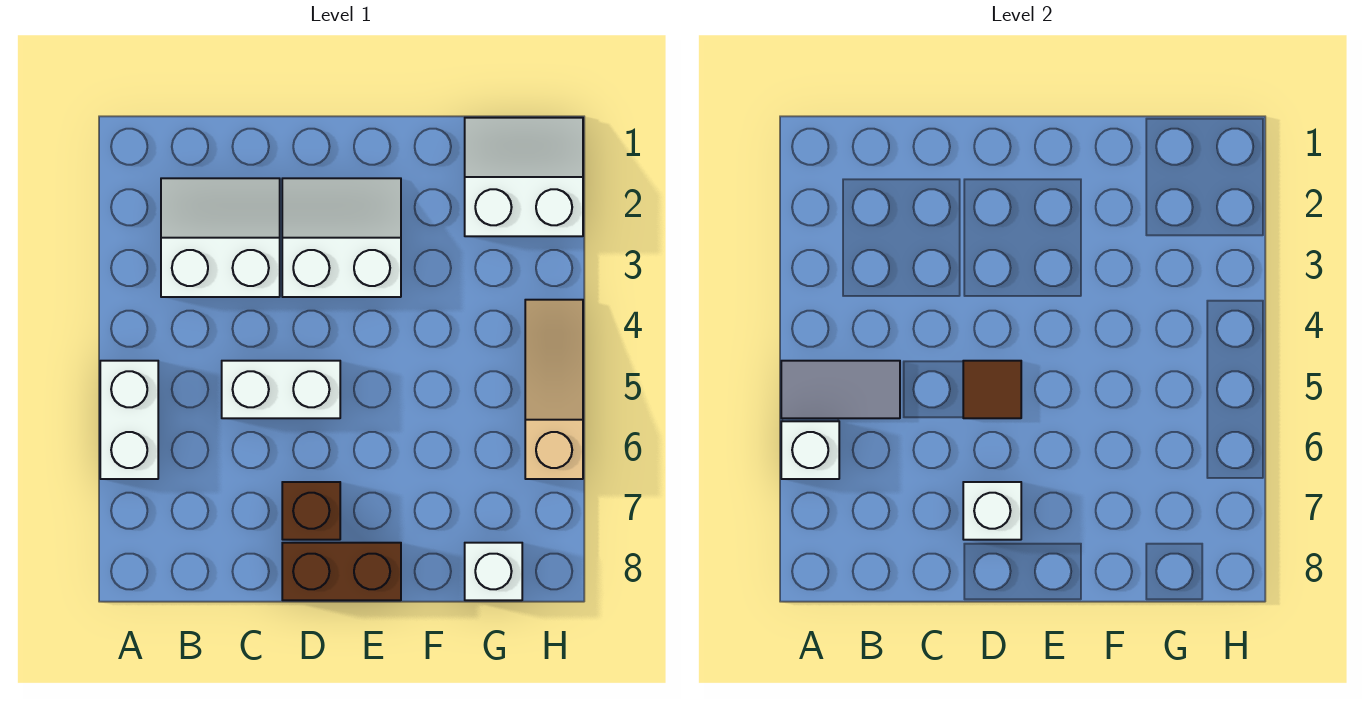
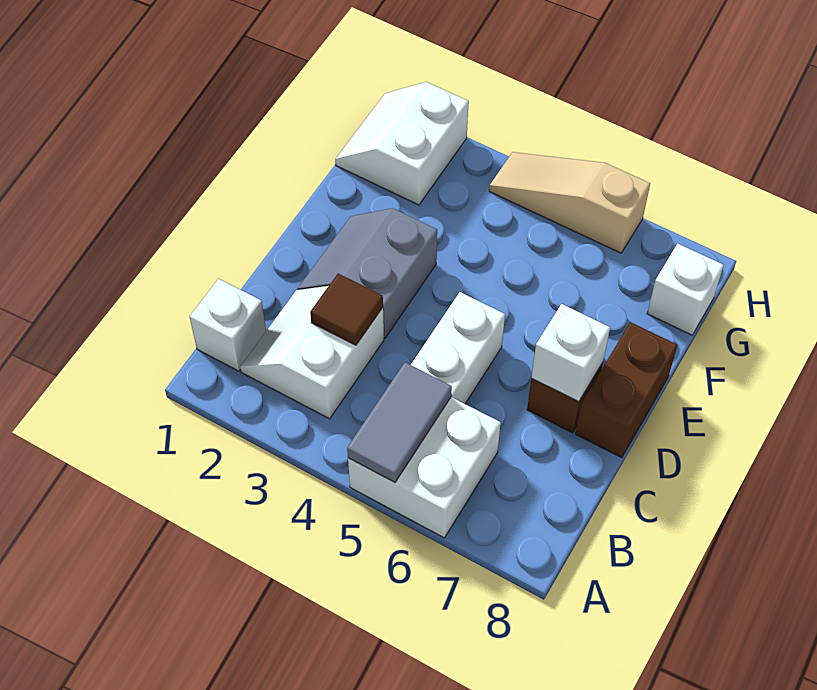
white 1x2 brick [100,361,158,479] -> white 2x2 brick [348,397,501,538]
white 1x1 brick [781,421,839,479] -> white 1x1 brick moved to [190,279,266,371]
white 2x2 slope [282,178,401,297] -> grey 2x2 slope [298,208,437,338]
brown 1x1 tile [963,361,1021,418] -> brown 1x1 tile moved to [310,274,383,345]

